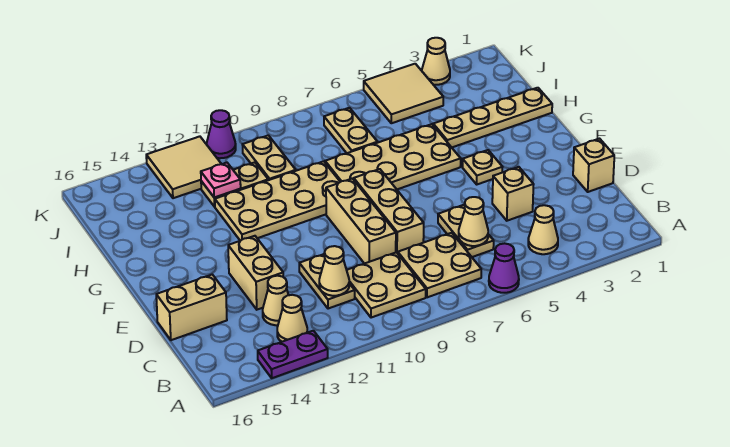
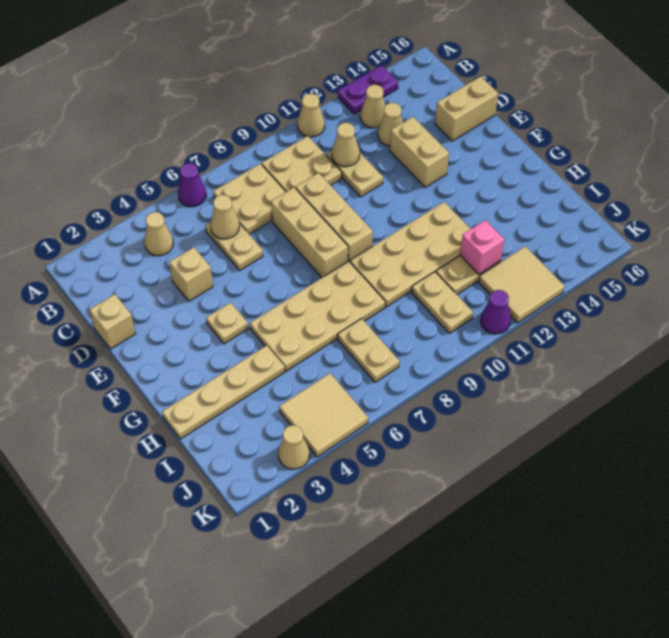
none -> tan 1x1 cone [297,94,325,137]
pink 1x1 plate [201,163,241,198] -> pink 1x1 brick [460,220,504,274]

